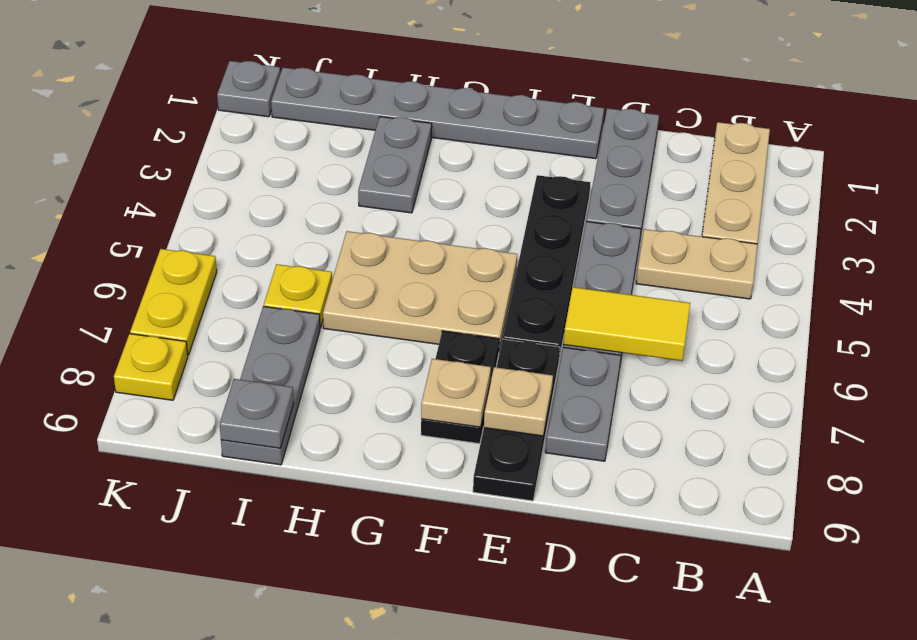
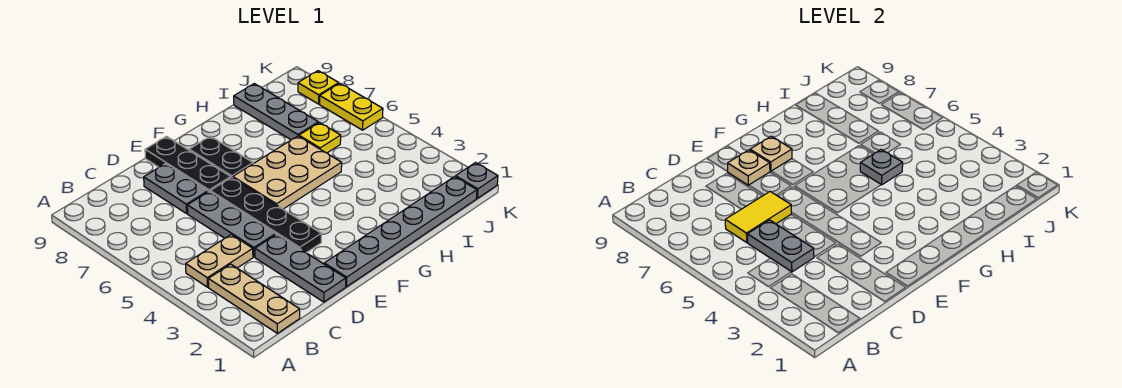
grey 1x2 plate [358,117,432,213] -> grey 1x2 plate moved to [748,220,814,272]
grey 1x1 plate [220,379,294,448] -> grey 1x1 plate moved to [860,150,903,185]

